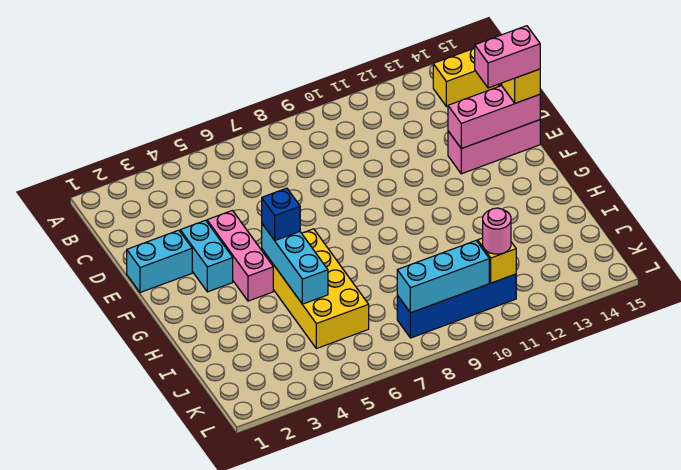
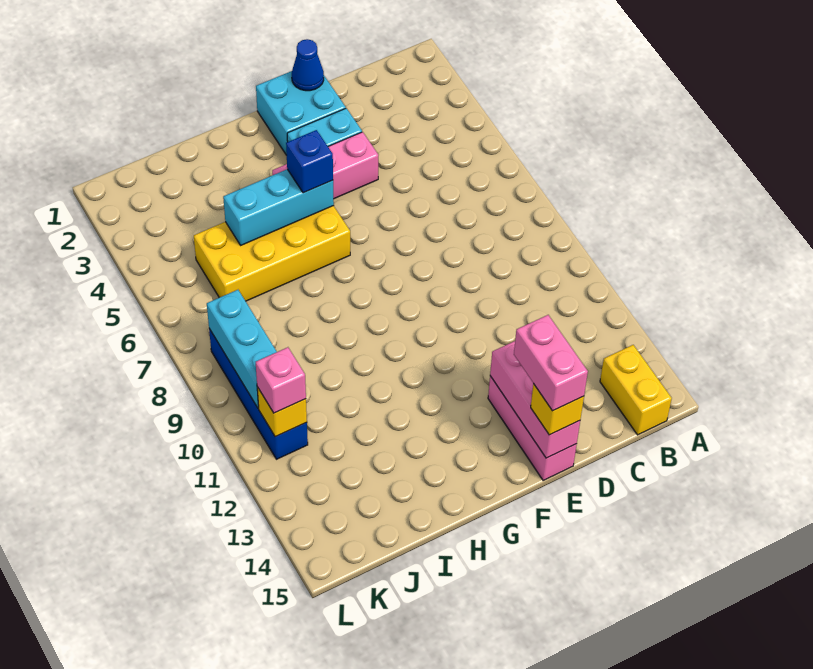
cyan 1x2 brick [127,230,192,292] -> cyan 2x2 brick [256,71,346,155]
none -> blue 1x1 cone [292,39,324,91]
pink 1x1 round brick [483,208,511,254] -> pink 1x1 brick [256,347,306,413]

